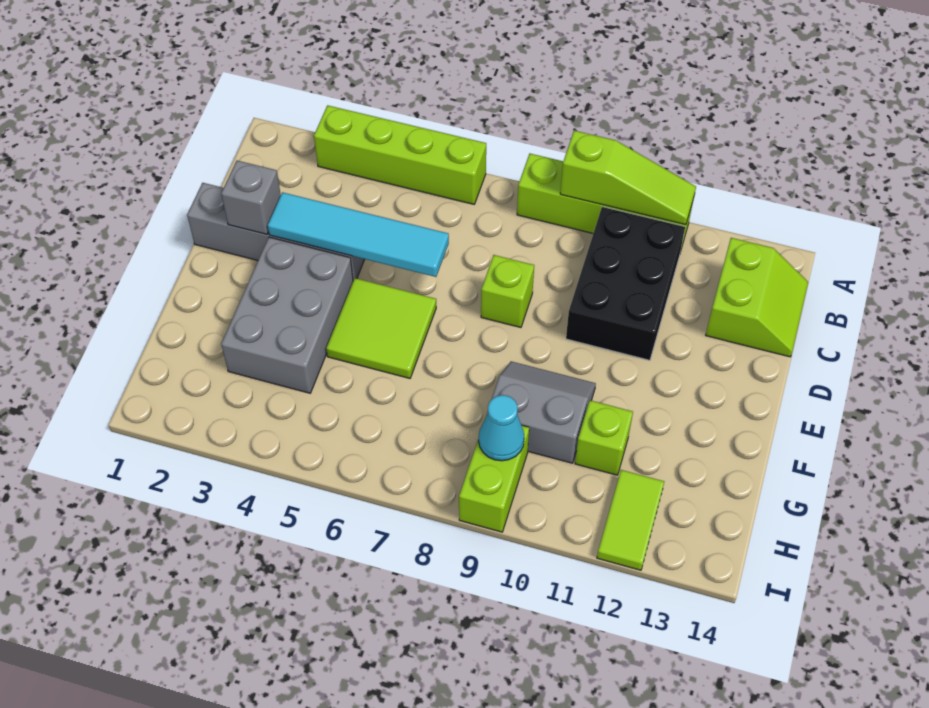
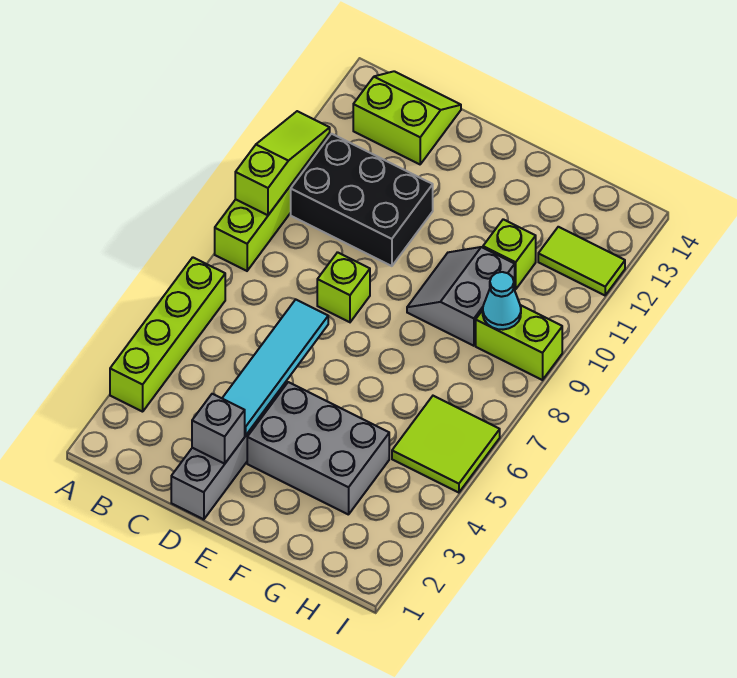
lime 2x2 tile [326,278,436,378] -> lime 2x2 tile moved to [392,396,500,493]

